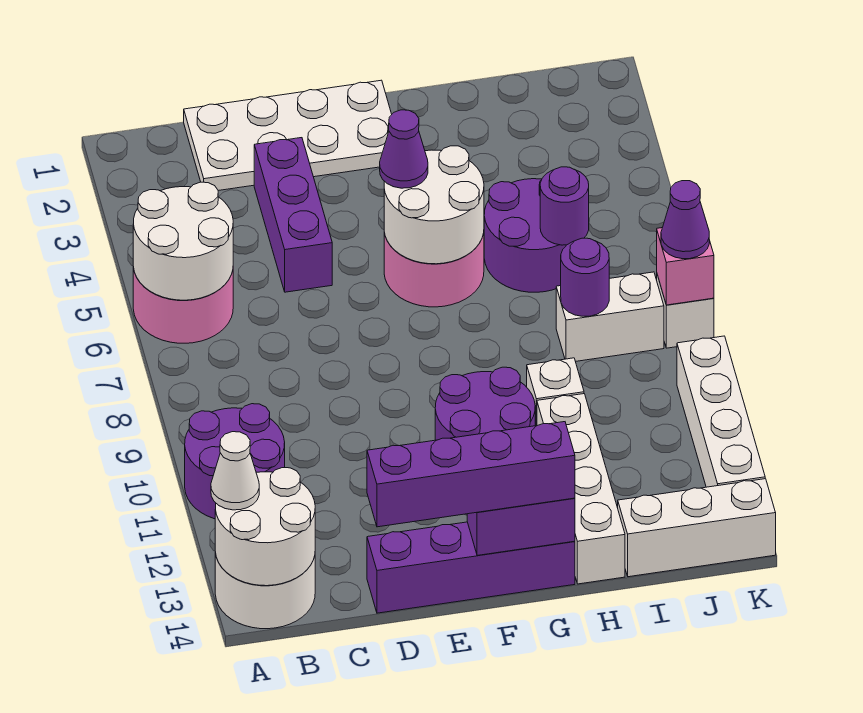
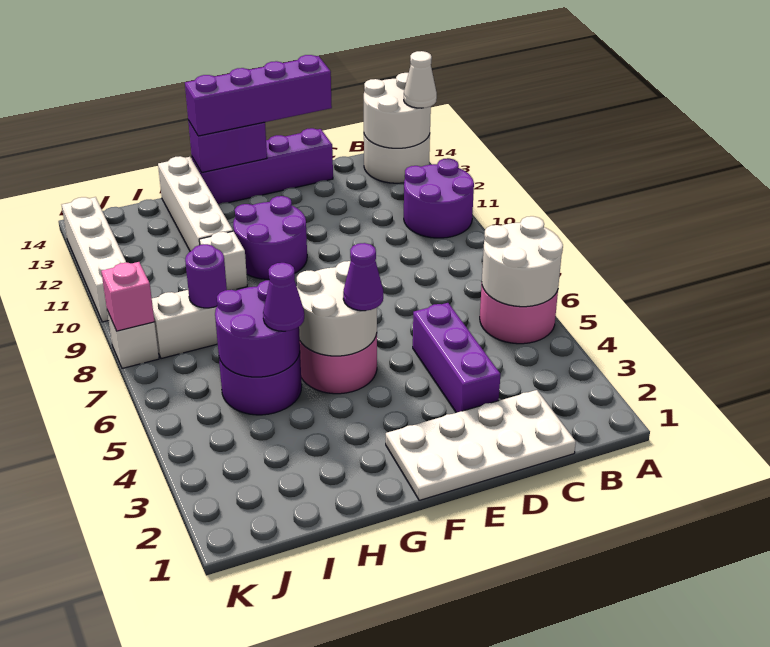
purple 1x1 round brick [540,167,589,245] -> purple 2x2 round brick [215,280,300,377]
white 1x3 brick [618,479,776,577] -> none
purple 1x1 cone [661,181,709,259] -> purple 1x1 cone moved to [263,263,304,331]

